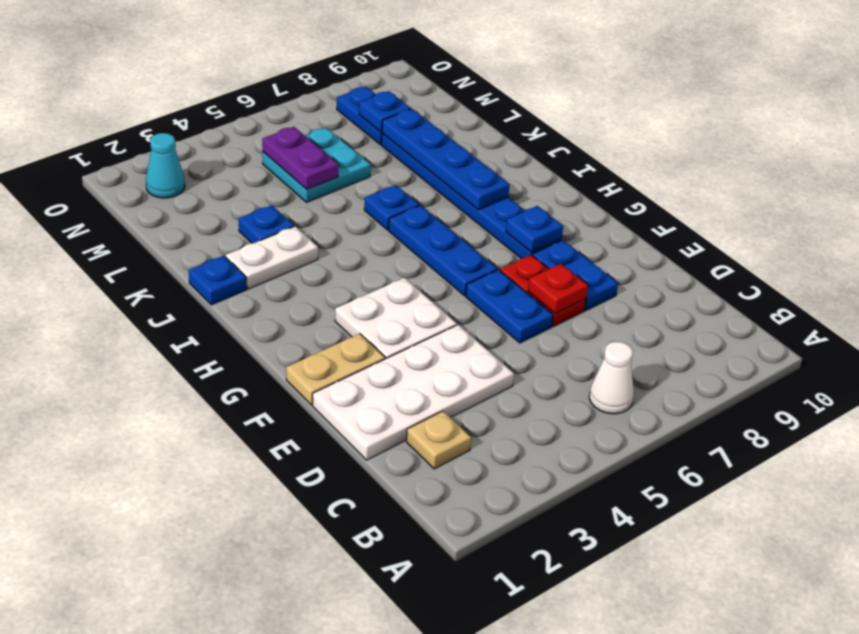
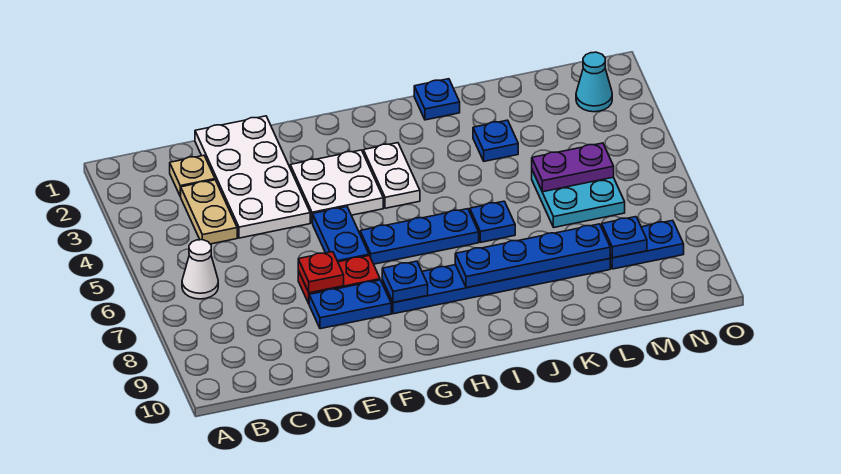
blue 1x2 plate [466,270,553,343] -> blue 1x2 plate turned to [313,207,369,262]
tan 1x2 plate [286,334,385,405] -> tan 1x2 plate moved to [180,180,237,244]
white 1x2 plate [226,226,318,289] -> white 1x2 plate moved to [363,143,420,208]

